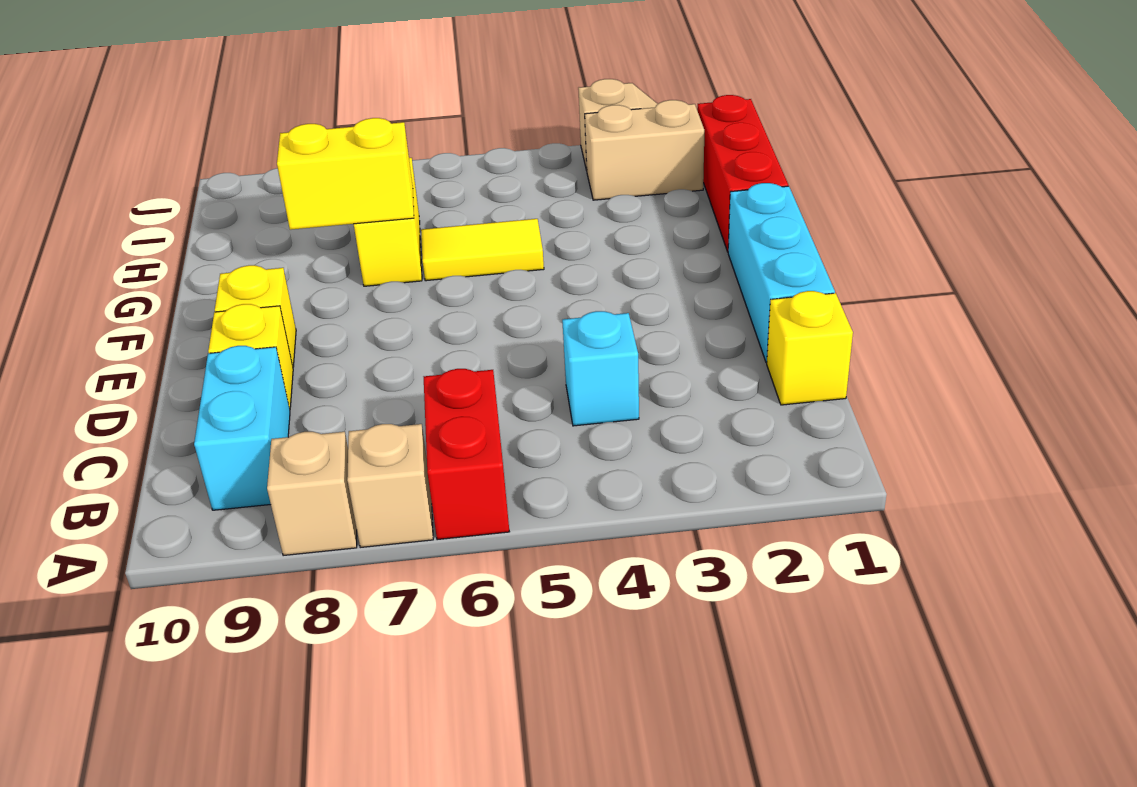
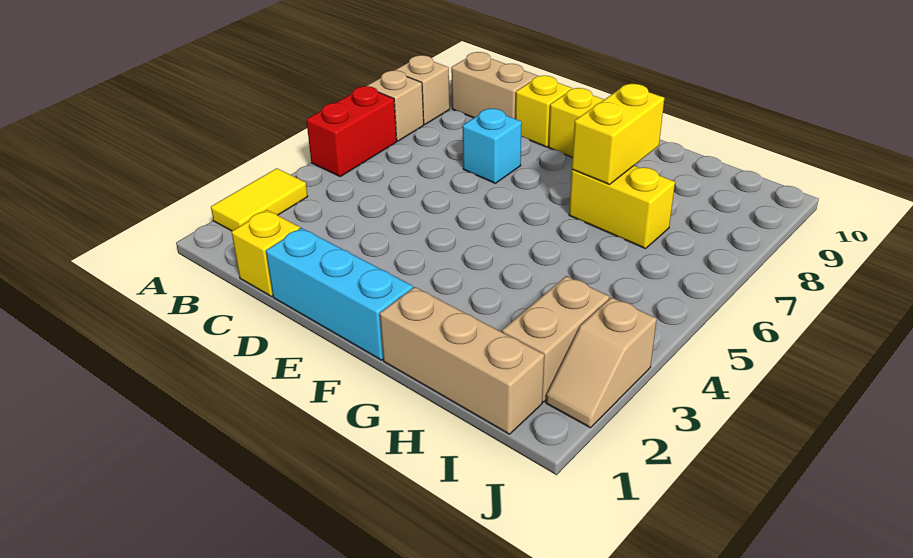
red 1x2 brick [424,369,509,540] -> red 1x2 brick turned to [306,86,397,176]
cyan 1x2 brick [194,346,290,510] -> tan 1x2 brick [451,52,538,119]
cyan 1x1 brick [562,311,639,426] -> cyan 1x1 brick moved to [463,109,522,183]
red 1x3 brick [697,95,788,252] -> tan 1x3 brick [380,287,544,434]
yellow 1x2 tile [421,219,544,281] -> yellow 1x2 tile moved to [211,168,308,231]

